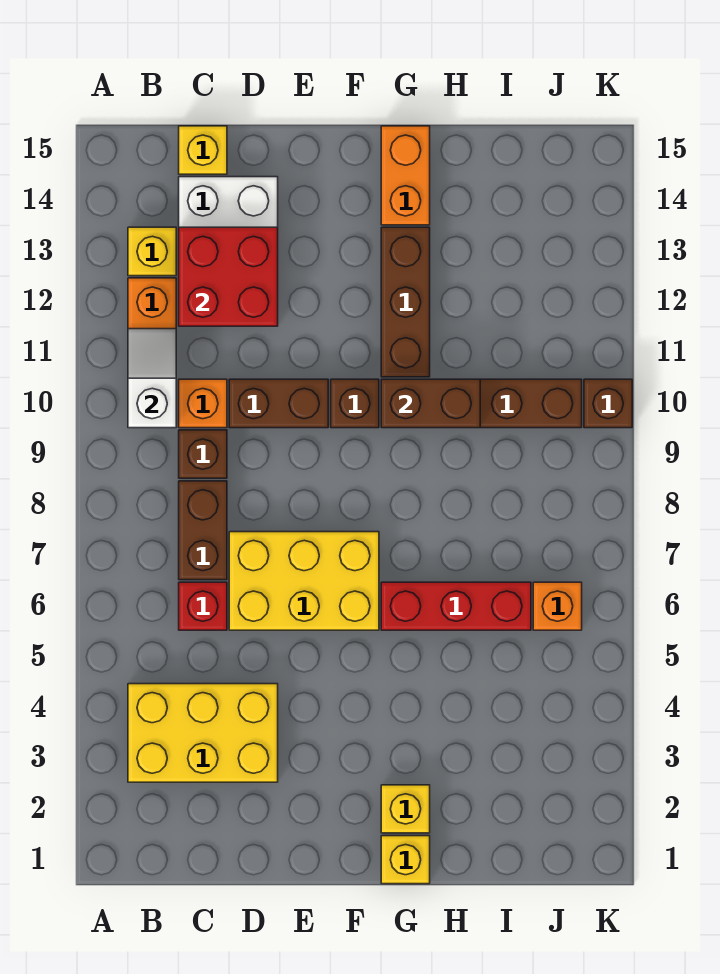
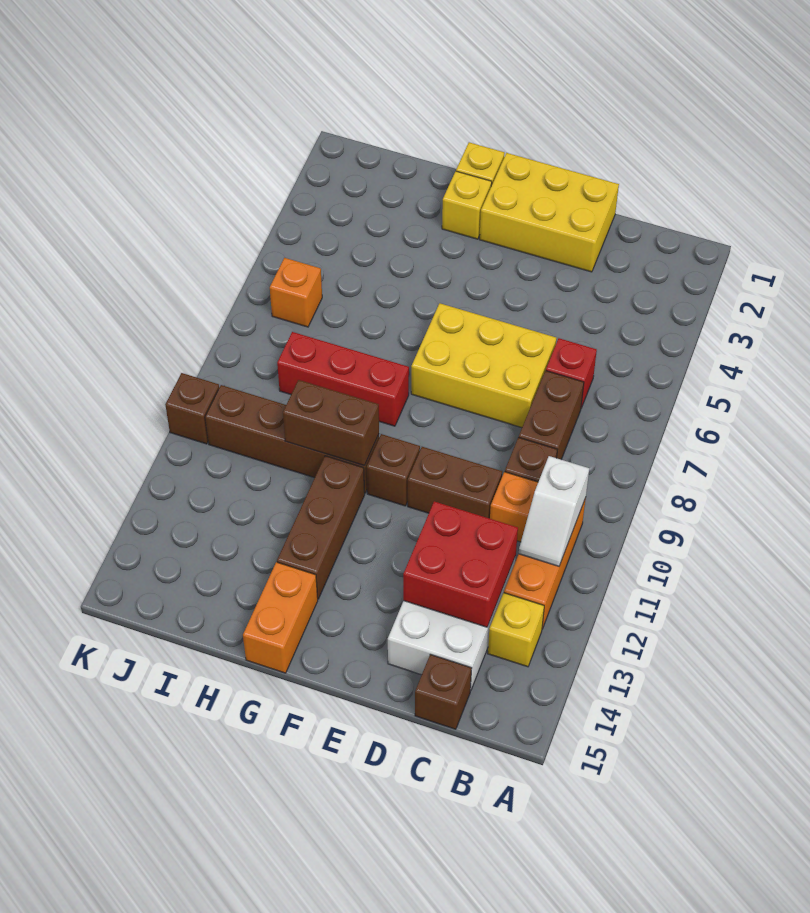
yellow 2x3 brick [128,684,278,782] -> yellow 2x3 brick moved to [480,153,619,272]
yellow 1x1 brick [179,126,227,174] -> brown 1x1 brick [415,654,472,729]
red 1x3 brick [381,582,531,630] -> red 1x3 brick moved to [277,332,409,426]

